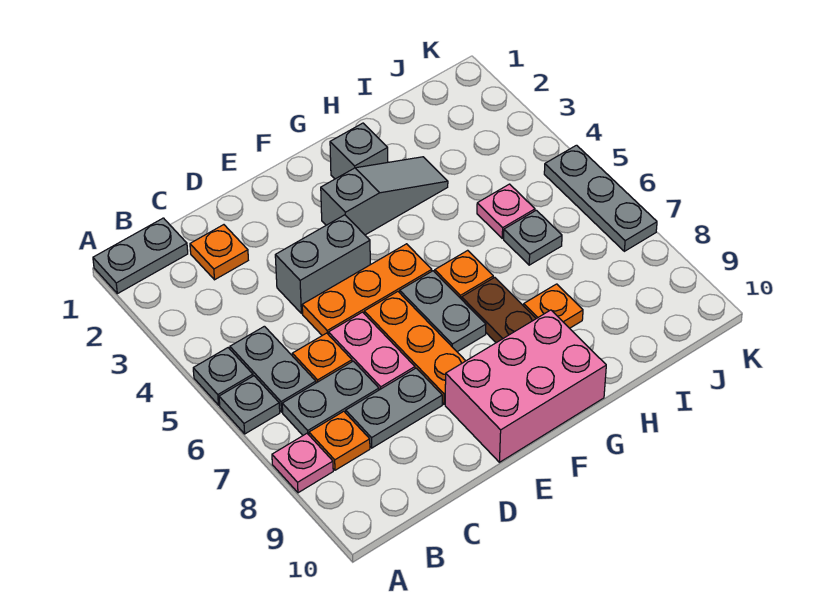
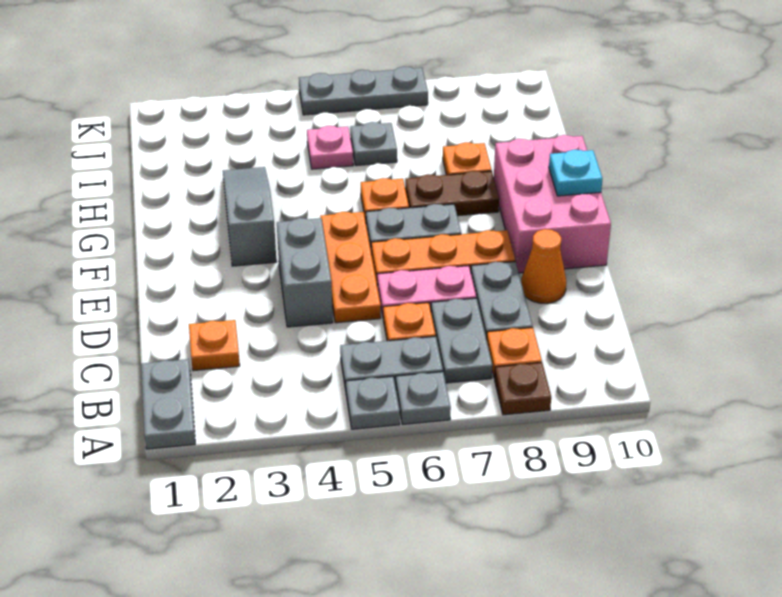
pink 1x1 plate [272,433,333,493] -> brown 1x1 plate [495,362,551,415]
none -> orange 1x1 cone [521,229,566,303]
none -> cyan 1x1 plate [549,150,603,196]
grey 1x1 brick [330,123,388,179] -> none

